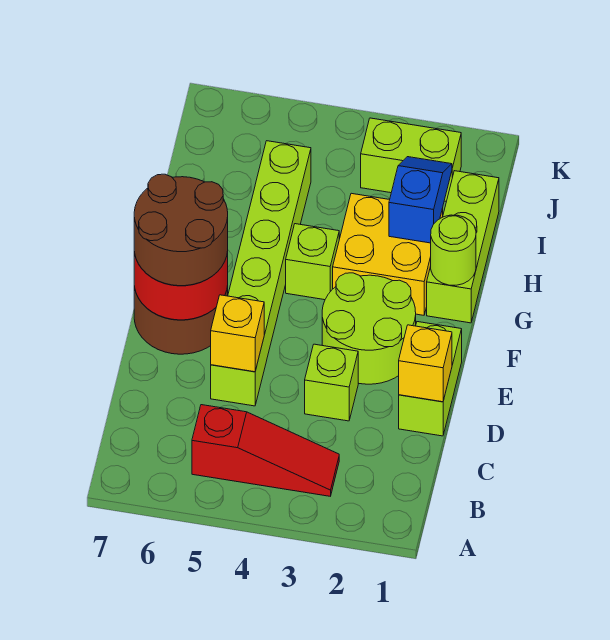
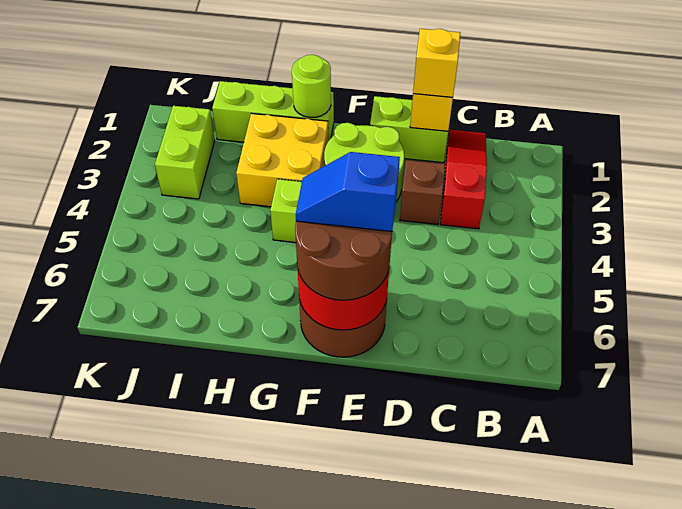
red 1x3 slope [192,405,339,496] -> red 1x3 slope moved to [440,130,487,229]
lime 1x1 brick [305,344,358,421] -> brown 1x1 brick [400,160,445,224]
lime 1x6 brick [211,141,311,406] -> none
yellow 1x1 brick [211,295,264,372] -> yellow 1x1 brick moved to [413,29,460,97]
blue 1x2 slope [389,157,452,243] -> blue 1x2 slope moved to [296,152,400,231]

